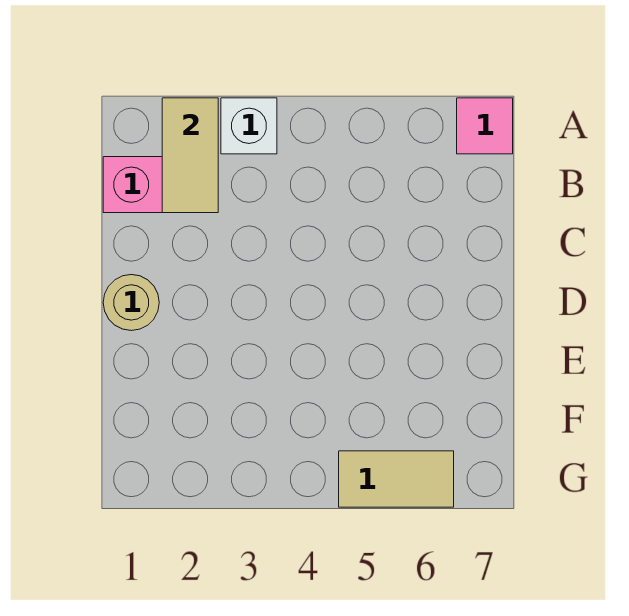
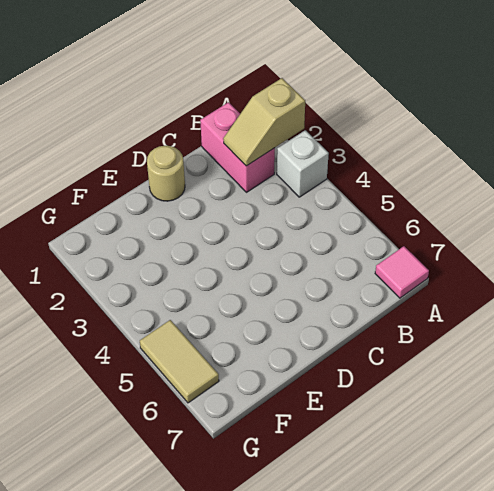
tan 1x2 tile [162,98,218,213] -> tan 1x2 slope [223,78,305,166]

